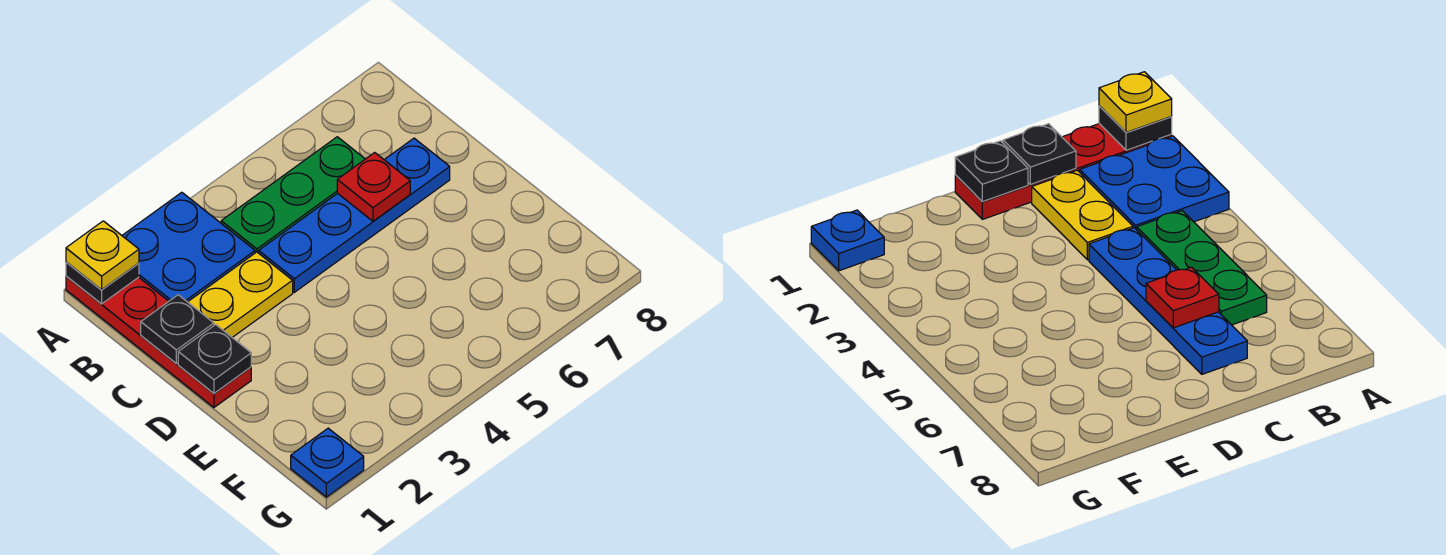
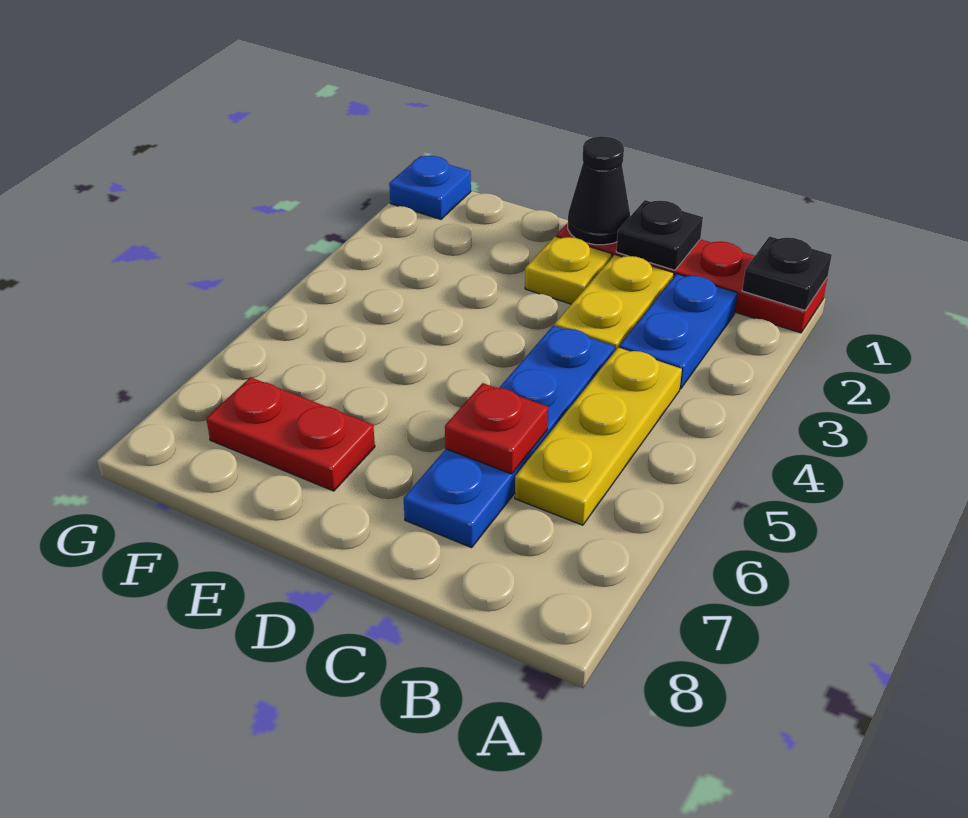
yellow 1x1 plate [66,221,139,290] -> yellow 1x1 plate moved to [525,236,612,304]
blue 2x2 plate [122,192,255,302] -> blue 1x2 plate [619,274,738,389]
green 1x3 plate [221,137,365,253] -> yellow 1x3 plate [515,348,682,525]
black 1x1 plate [178,325,251,393] -> black 1x1 cone [568,136,630,245]
none -> red 1x2 plate [206,377,375,491]

